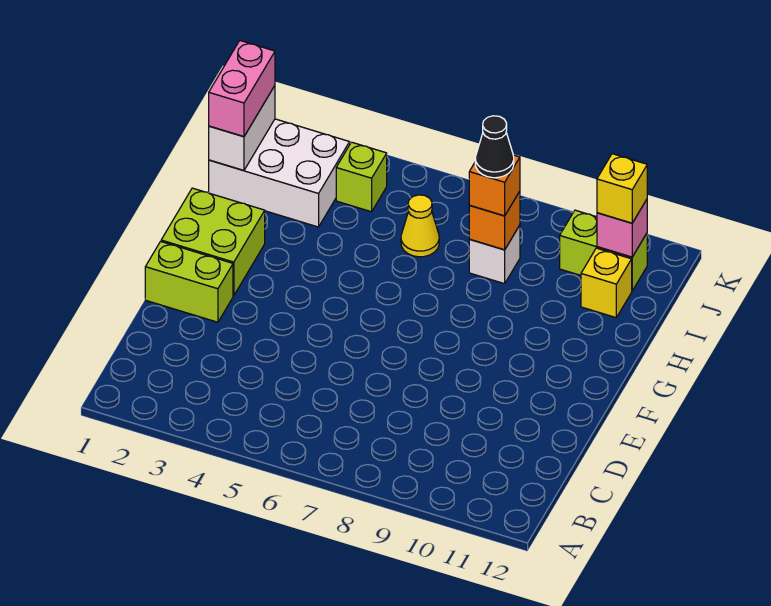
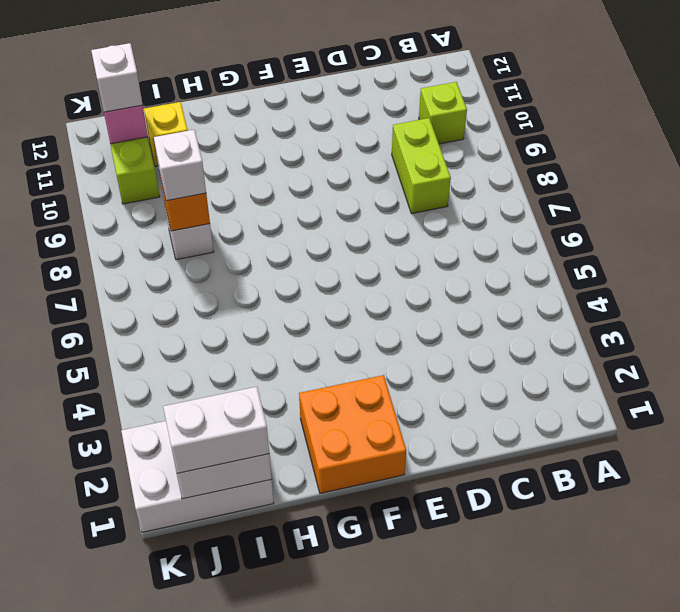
lime 1x2 brick [145,241,233,322] -> lime 1x2 brick moved to [392,118,451,214]
lime 2x2 brick [161,188,265,296] -> orange 2x2 brick [299,375,406,493]
white 2x3 brick [208,119,350,227] -> white 2x3 brick turned to [121,421,274,532]
pink 1x2 brick [209,41,275,137] -> white 1x2 brick [163,387,269,473]
yellow 1x1 cone [401,195,439,257] -> none
orange 1x1 brick [469,155,520,216] -> white 1x1 brick [154,130,206,201]
black 1x1 cone [475,116,514,178] -> none
lime 1x1 brick [336,142,387,212] -> lime 1x1 brick moved to [419,82,467,144]
yellow 1x1 brick [597,154,647,223] -> white 1x1 brick [91,43,143,112]

